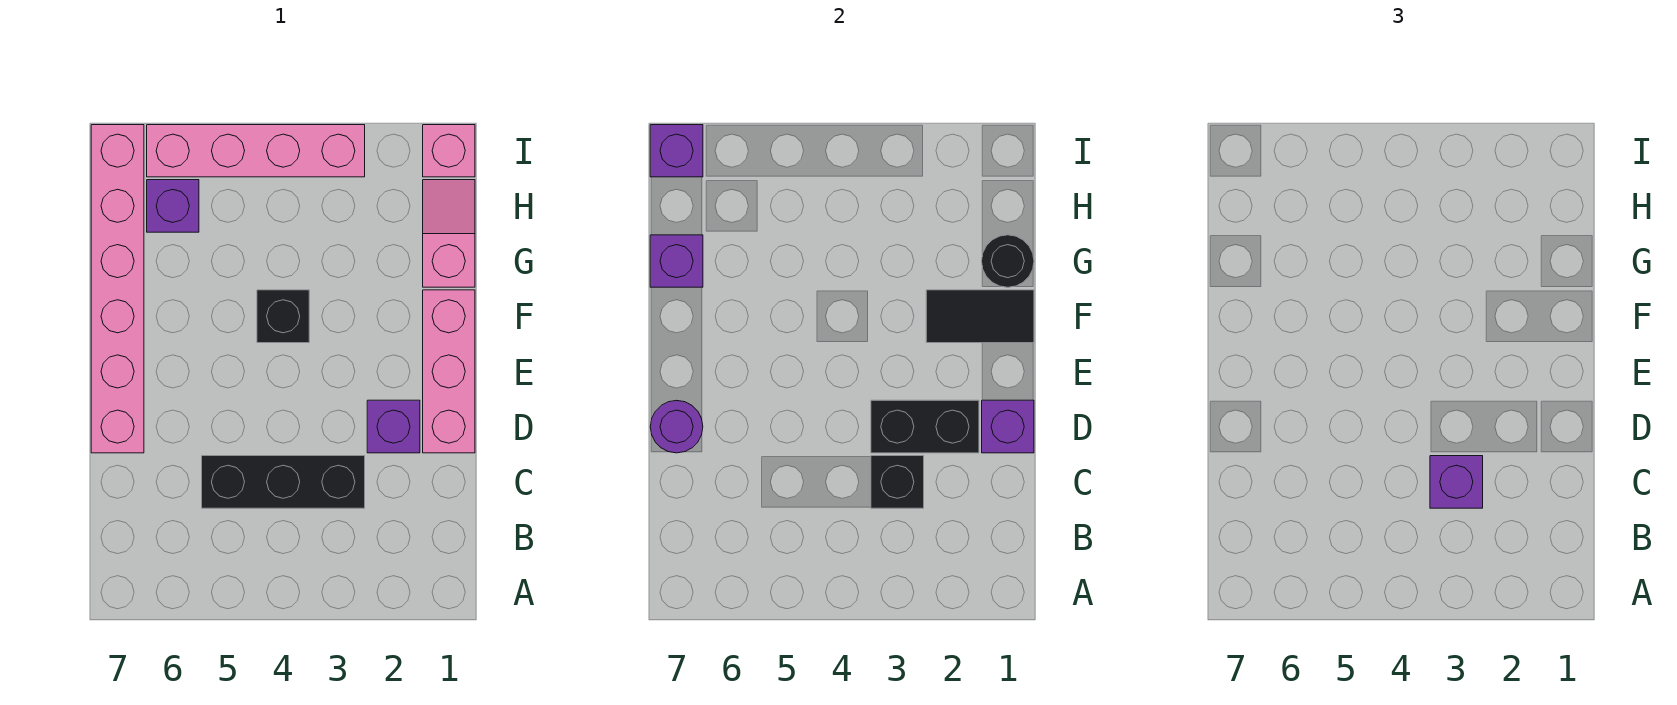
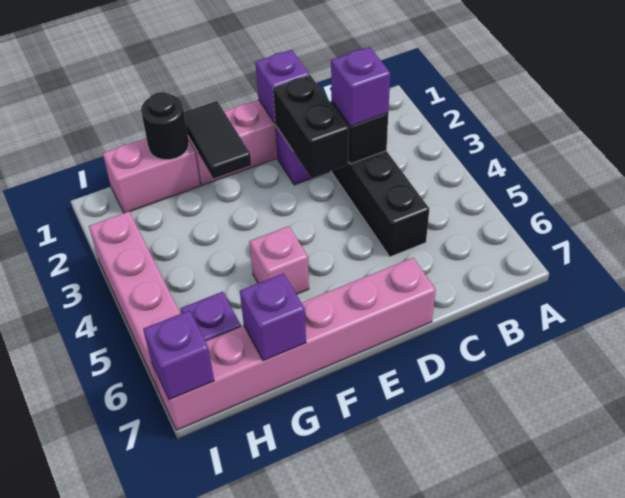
purple 1x1 round brick [650,400,703,453] -> none
black 1x1 brick [257,290,309,343] -> none
pink 1x2 slope [423,180,475,287] -> pink 1x2 brick [103,138,200,213]
pink 1x1 brick [423,125,475,177] -> pink 1x1 brick moved to [249,226,309,294]

